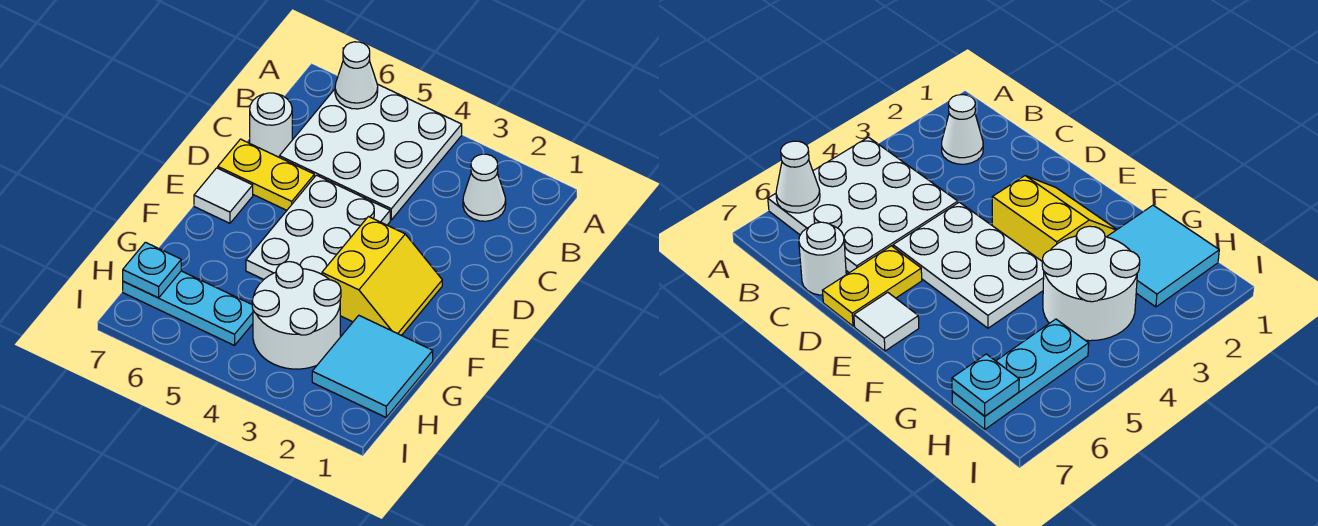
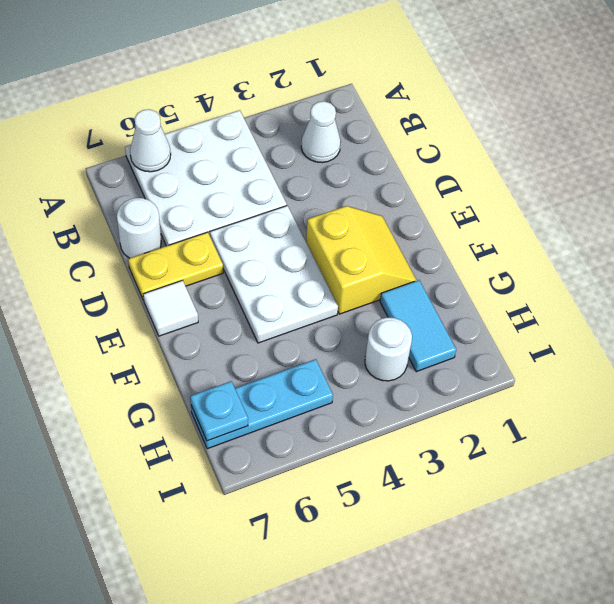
cyan 2x2 tile [312,315,433,417] -> cyan 1x2 tile [380,280,456,372]
white 2x2 round brick [252,262,341,369] -> white 1x1 round brick [365,317,412,381]

